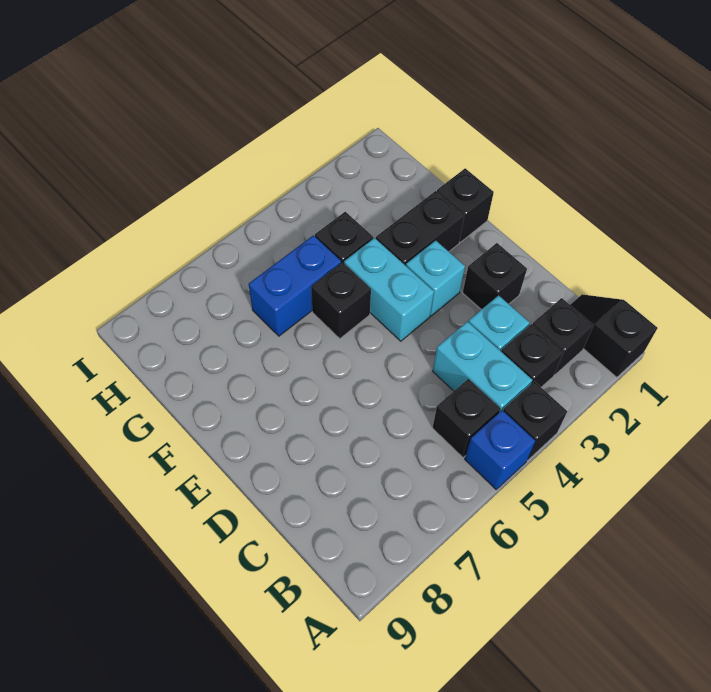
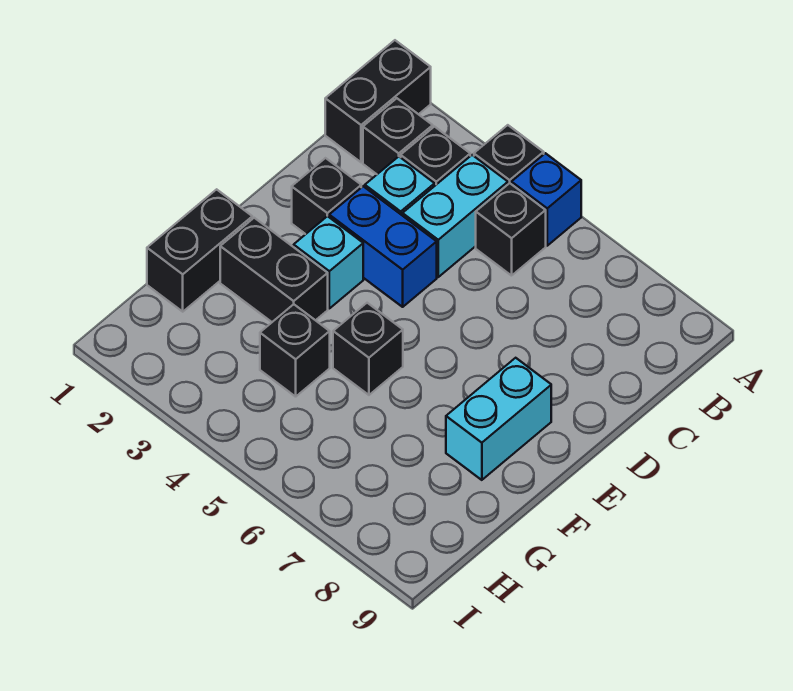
black 1x2 slope [570,294,657,377] -> black 1x2 brick [325,40,431,162]
cyan 1x2 brick [344,238,434,341] -> cyan 1x2 brick moved to [446,358,551,480]
black 1x1 brick [437,168,494,242] -> black 1x2 brick [147,189,252,312]
blue 1x2 brick [249,235,341,336] -> blue 1x2 brick moved to [329,186,437,307]

